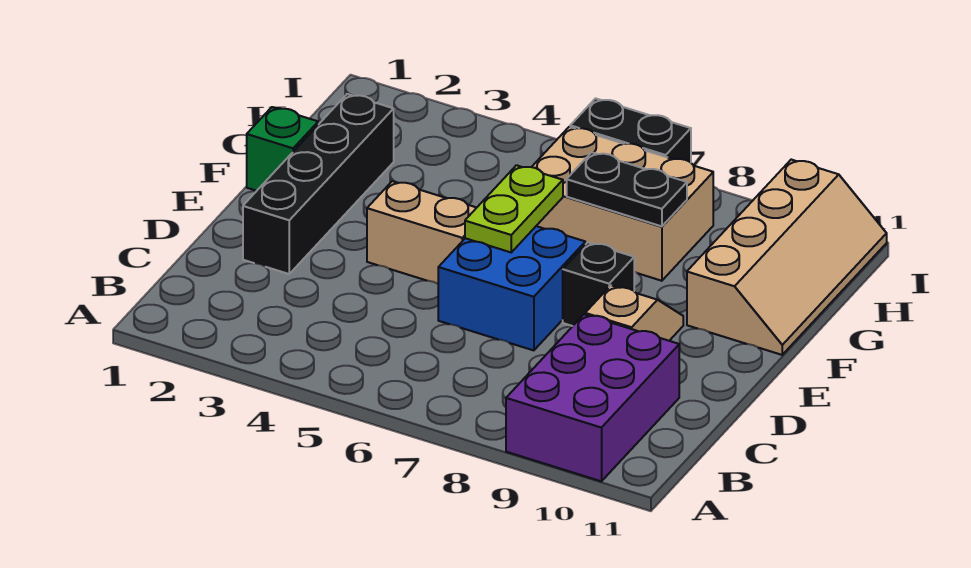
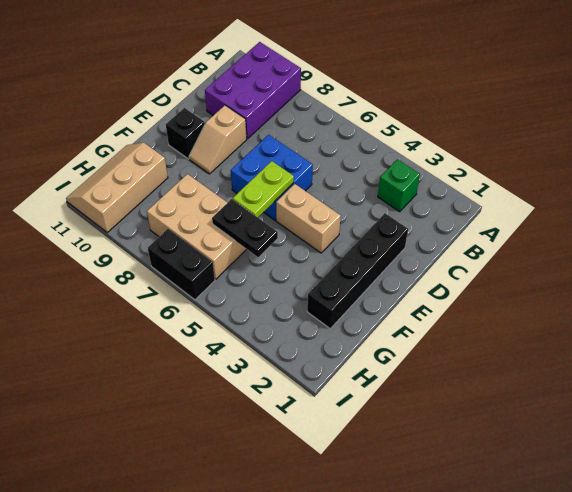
black 1x1 brick [563,242,634,326] -> black 1x1 brick moved to [166,108,205,159]
green 1x1 brick [247,107,318,191] -> green 1x1 brick moved to [378,159,420,212]
tan 2x4 slope [687,160,887,355] -> tan 2x3 slope [66,143,168,232]
black 1x2 plate [567,152,687,226] -> black 1x2 plate moved to [212,199,278,257]

